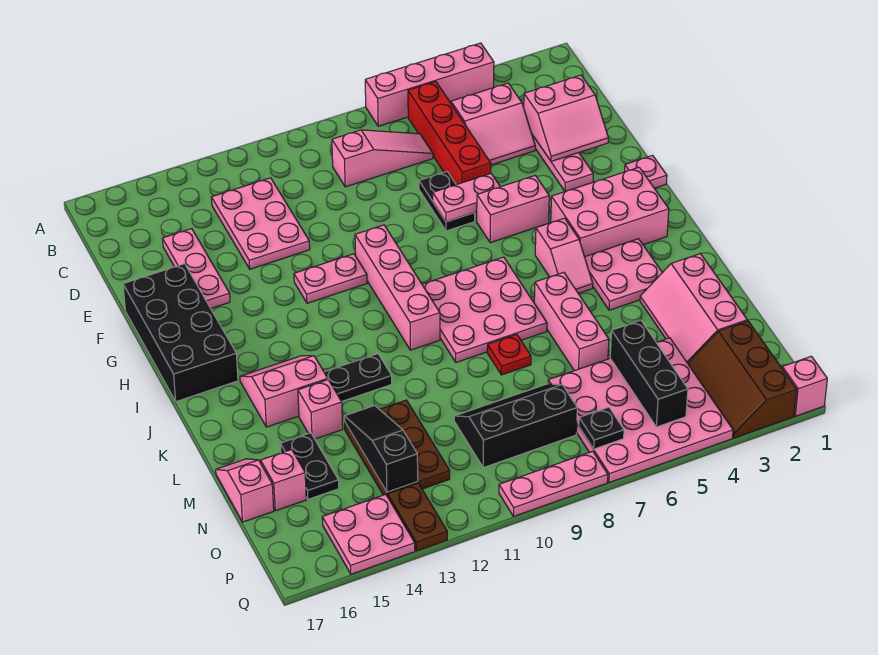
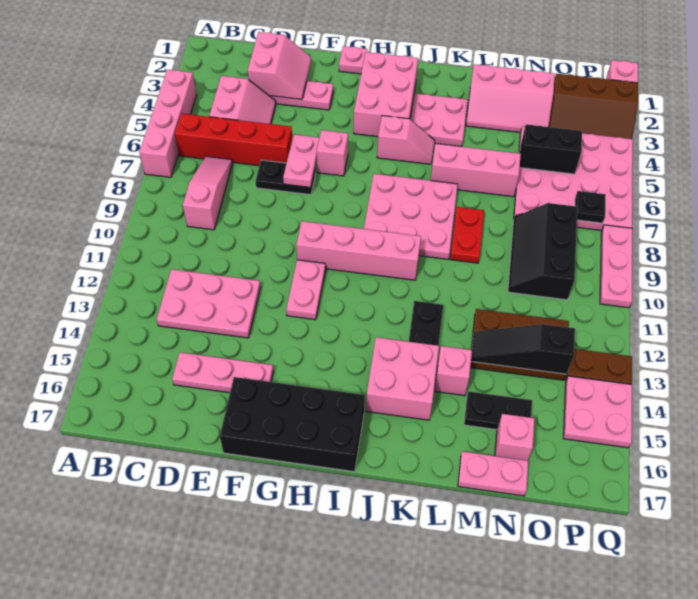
pink 1x2 brick [477,175,549,243] -> pink 1x1 brick [317,130,348,176]
pink 2x2 slope [240,356,328,427] -> pink 2x2 brick [366,337,439,420]
red 1x1 plate [487,334,531,375] -> red 1x2 plate [450,207,484,263]
pink 1x2 slope [216,459,274,522] -> pink 1x2 plate [458,451,528,496]
black 1x3 brick [610,320,688,427] -> black 1x2 brick [520,124,582,174]

